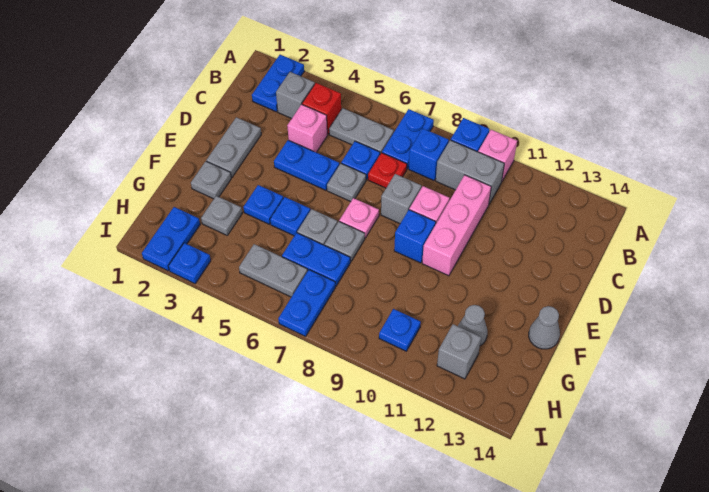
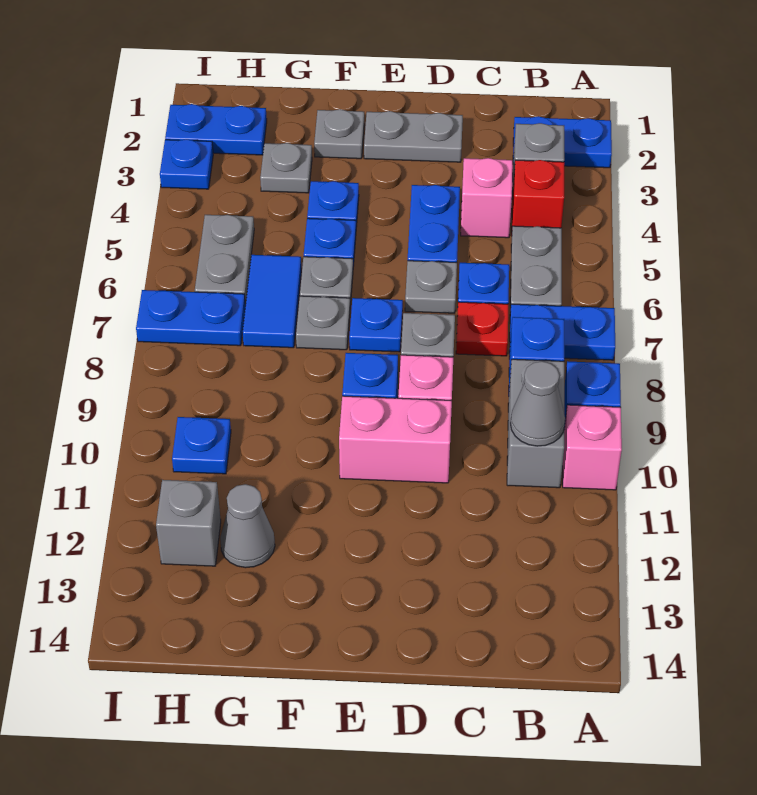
pink 1x3 brick [422,175,491,276] -> pink 1x2 brick [339,396,452,483]
pink 1x1 plate [339,198,379,238] -> blue 1x1 plate [349,298,403,352]
grey 1x1 cone [529,306,560,349] -> grey 1x1 cone moved to [510,361,565,446]
blue 1x2 plate [282,233,350,286] -> blue 1x2 tile [243,255,301,348]

